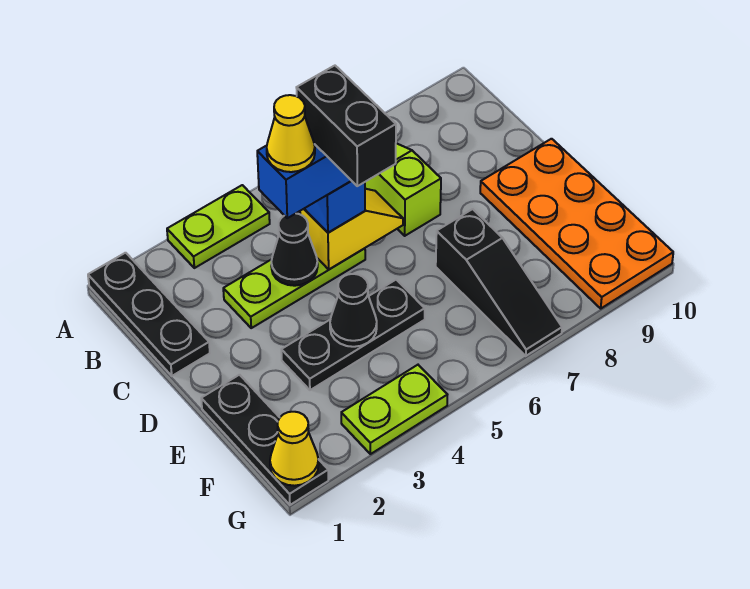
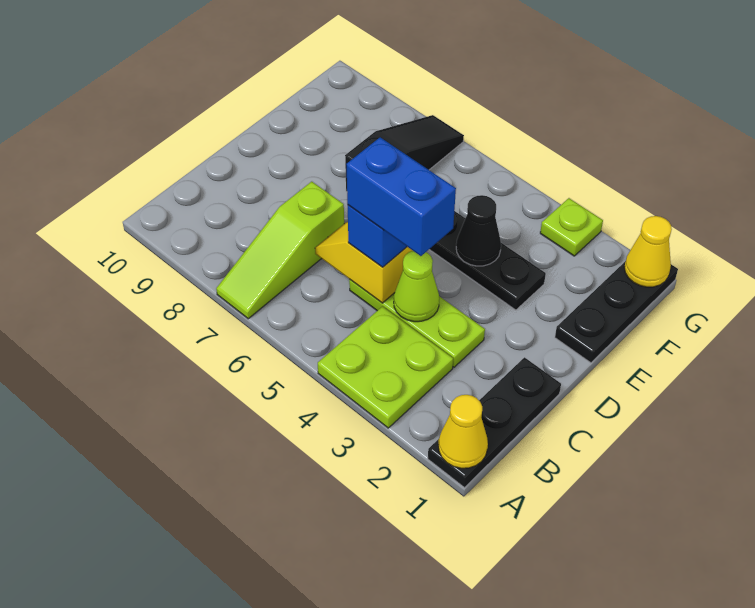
lime 1x2 plate [167,185,270,268] -> lime 2x2 plate [318,306,453,428]
black 1x1 cone [271,214,318,286] -> lime 1x1 cone [394,251,439,322]
yellow 1x1 cone [267,95,315,172] -> yellow 1x1 cone moved to [439,395,488,468]
black 1x2 brick [296,66,396,186] -> none
orange 2x4 plate [480,139,673,308] -> none
lime 1x2 plate [341,365,447,454] -> lime 1x1 plate [540,198,603,256]

